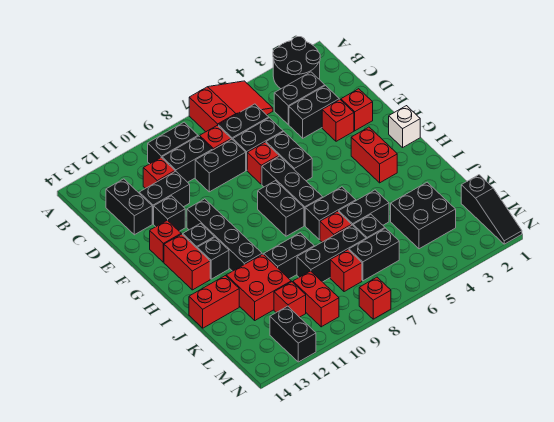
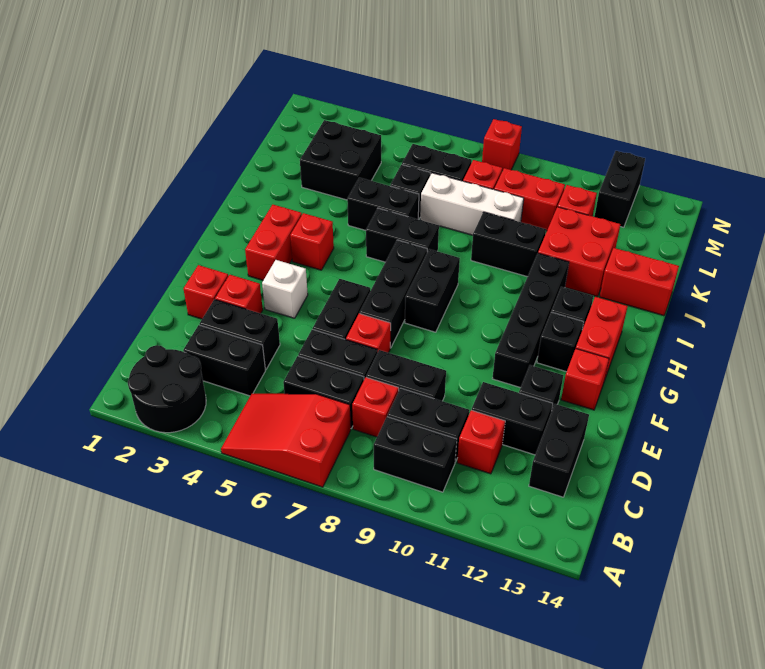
white 1x1 brick [389,106,420,147] -> white 1x1 brick moved to [262,260,308,318]
red 1x1 brick [320,211,351,242] -> red 1x1 brick moved to [290,213,334,270]
black 1x3 brick [297,225,366,282] -> white 1x3 brick [420,173,524,235]
black 1x3 slope [461,175,522,244] -> none
red 1x2 brick [293,271,339,327] -> red 1x2 brick turned to [494,168,565,231]

